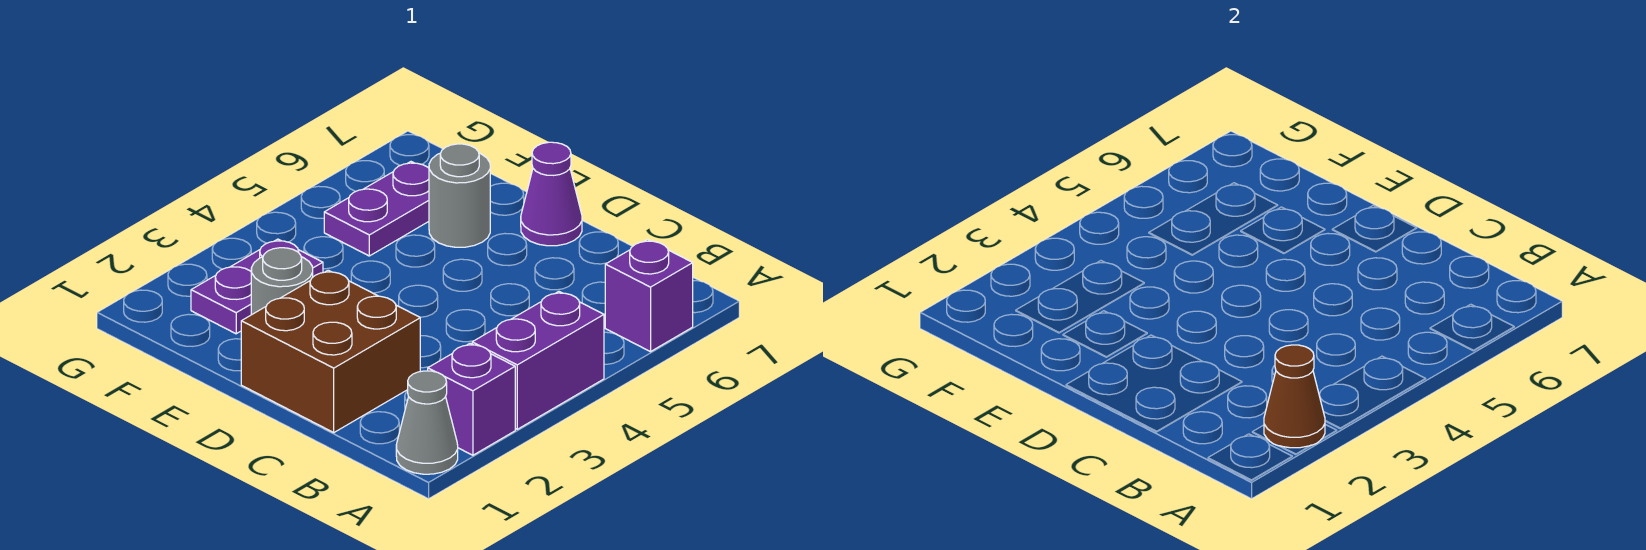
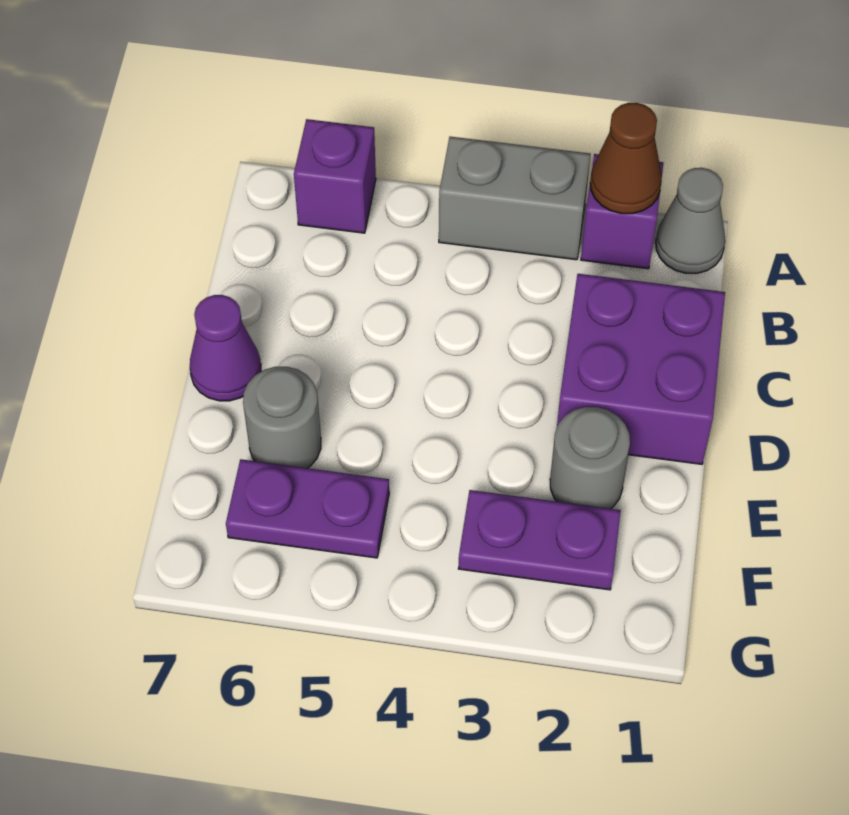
purple 1x2 brick [472,292,604,429] -> grey 1x2 brick [439,137,591,260]
brown 2x2 brick [241,270,420,432] -> purple 2x2 brick [557,274,725,464]

